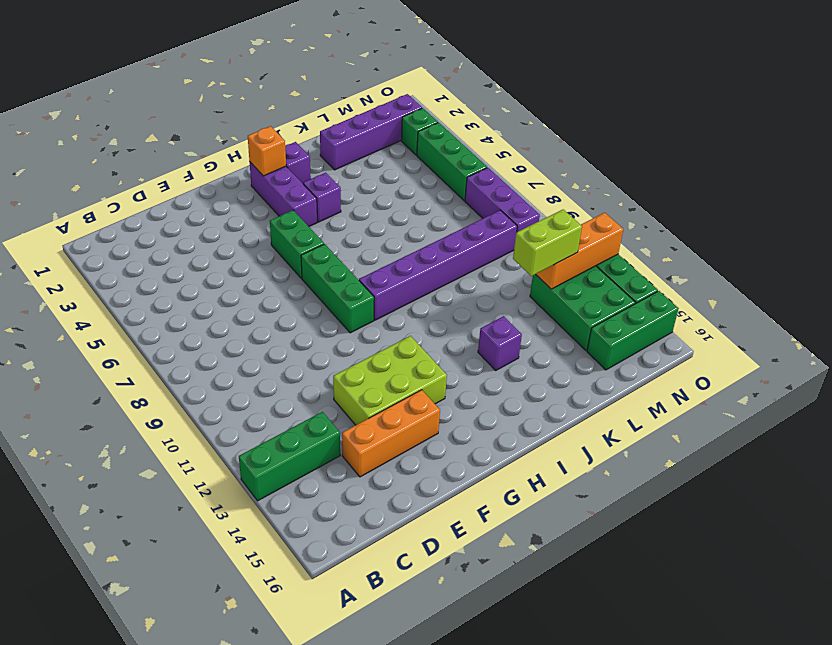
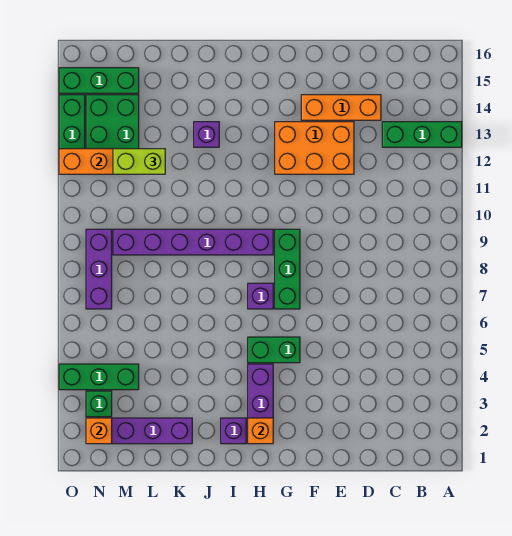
lime 2x3 brick [333,336,447,425] -> orange 2x3 brick [275,122,354,174]
green 1x2 brick [270,210,324,278] -> green 1x2 brick turned to [248,337,300,363]
purple 1x1 brick [303,173,341,222] -> purple 1x1 brick moved to [248,283,273,309]
none -> orange 1x1 brick [86,418,112,444]
green 1x3 brick [417,123,487,201] -> green 1x3 brick turned to [59,364,139,390]

